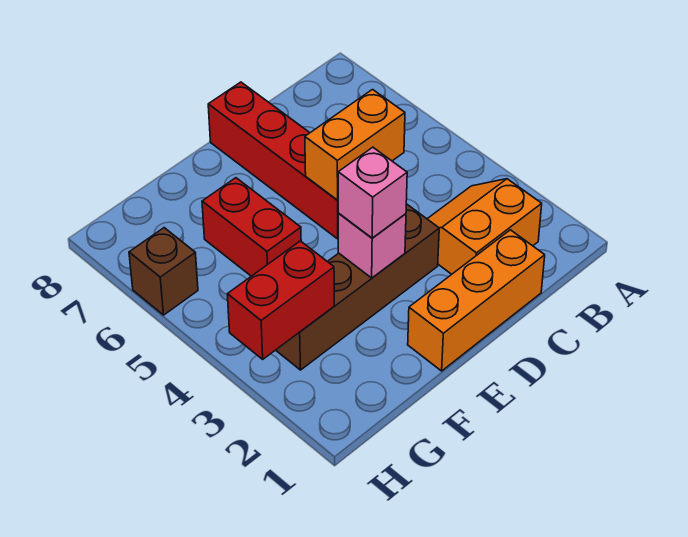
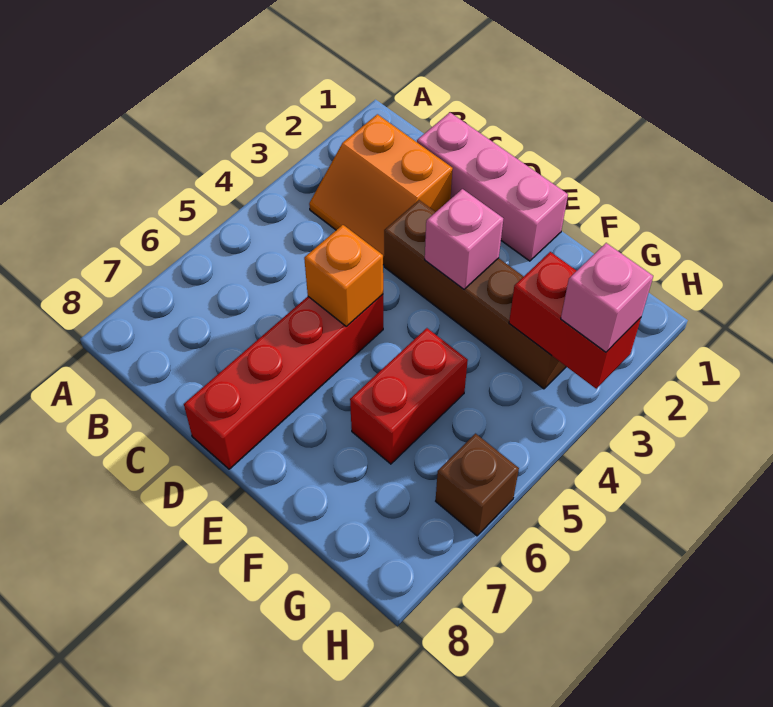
orange 1x3 brick [408,230,545,371] -> pink 1x3 brick [417,113,568,261]
orange 1x2 brick [305,90,405,200] -> orange 1x1 brick [304,225,383,327]
pink 1x1 brick [338,147,407,238] -> pink 1x1 brick moved to [561,243,653,352]

